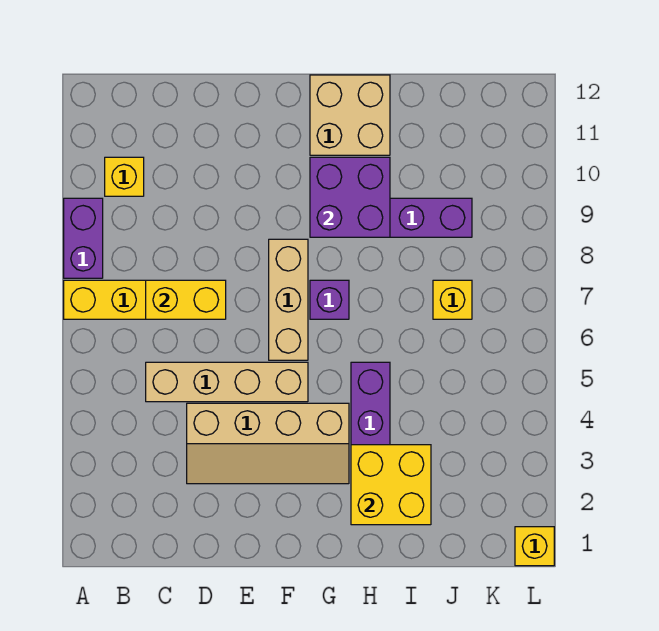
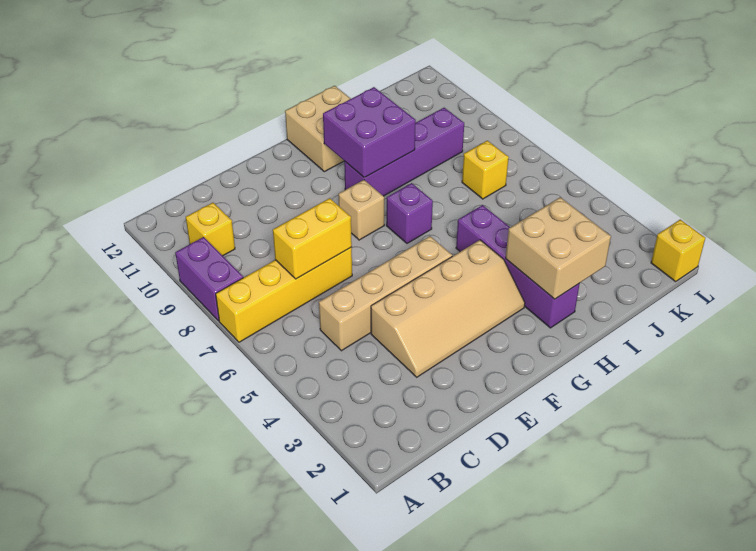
tan 1x3 brick [269,239,308,360] -> tan 1x1 brick [338,180,384,240]
yellow 2x2 brick [351,445,431,525] -> tan 2x2 brick [506,197,611,299]

